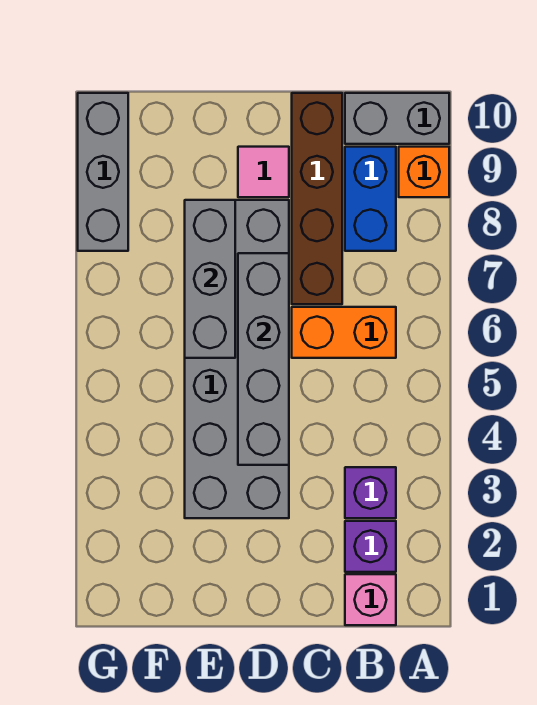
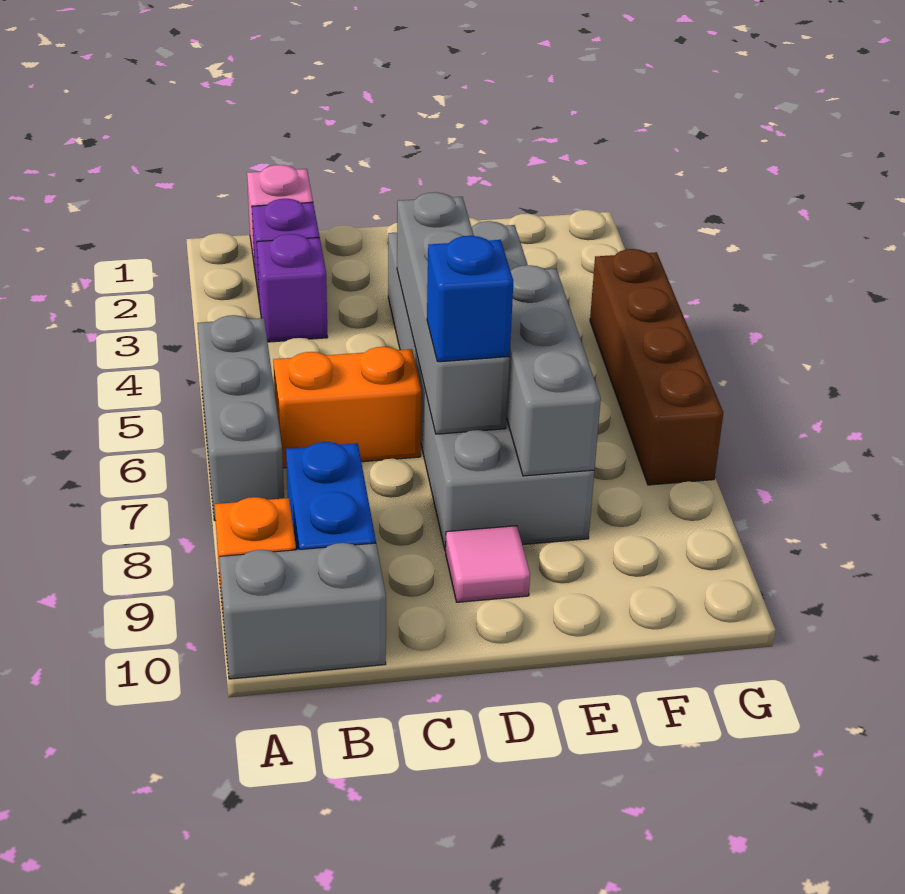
brown 1x4 brick [292,93,342,304] -> brown 1x4 brick moved to [590,249,723,485]
none -> blue 1x1 brick [427,236,513,362]
grey 1x3 brick [78,93,128,251] -> grey 1x3 brick moved to [197,315,284,521]

